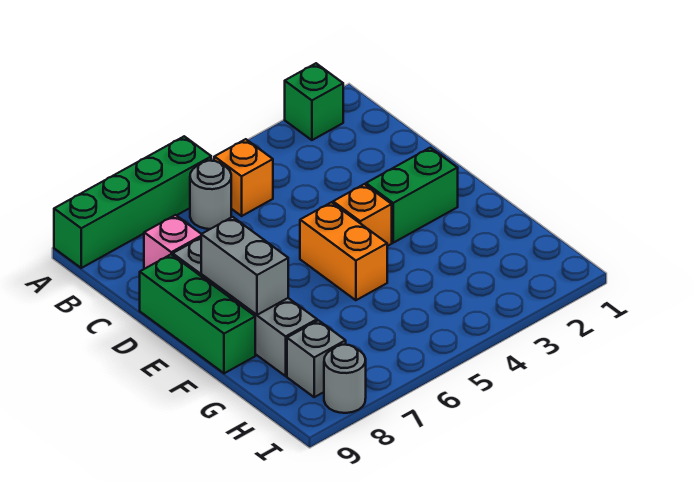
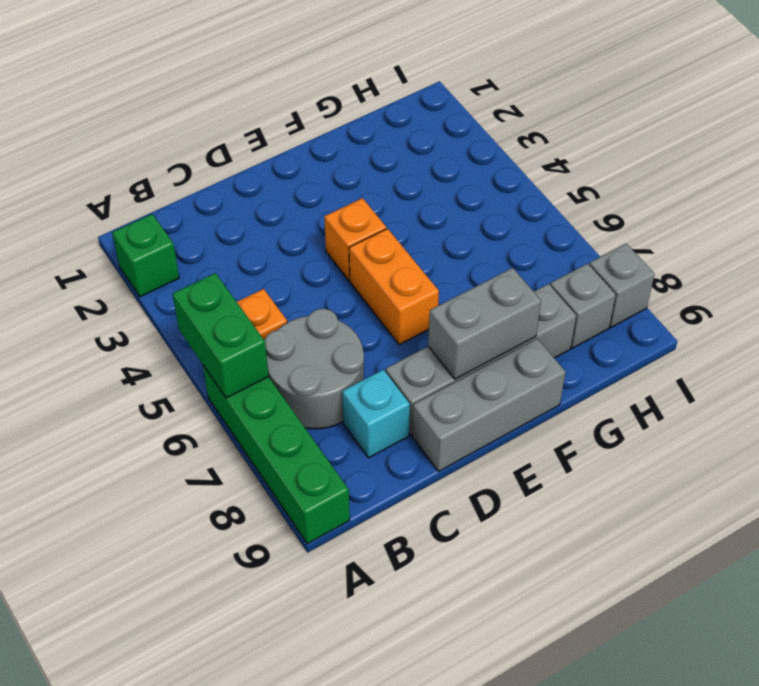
grey 1x1 round brick [190,161,231,229] -> grey 2x2 round brick [264,309,364,429]
pink 1x1 brick [144,215,201,269] -> cyan 1x1 brick [342,370,410,458]
green 1x3 brick [140,254,255,373] -> grey 1x3 brick [412,339,566,471]
green 1x2 brick [366,148,458,243] -> green 1x2 brick moved to [173,273,269,398]
orange 1x2 brick [300,202,387,300] -> orange 1x2 brick turned to [349,229,439,345]
grey 1x1 round brick [324,345,366,413] -> grey 1x1 brick [589,244,655,327]

